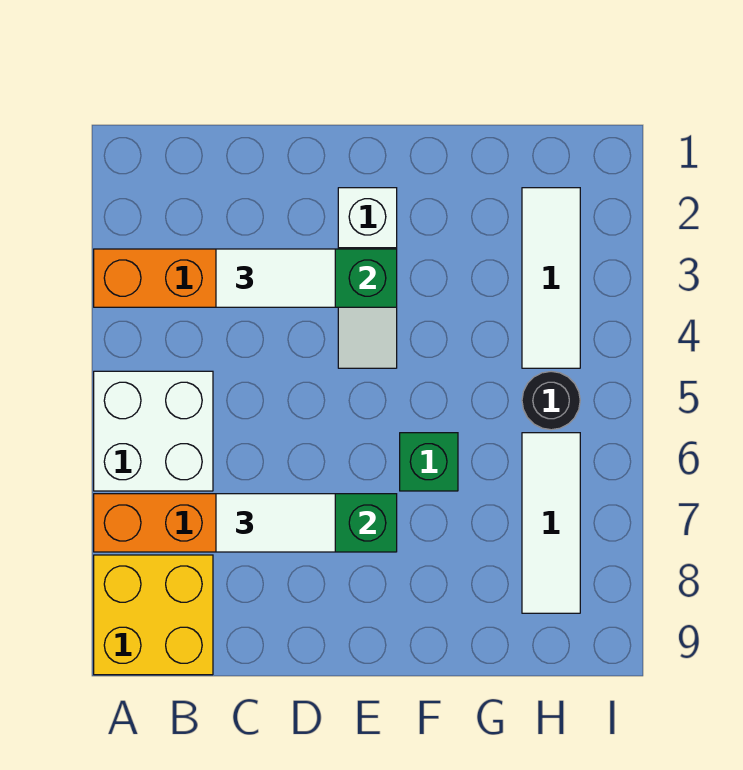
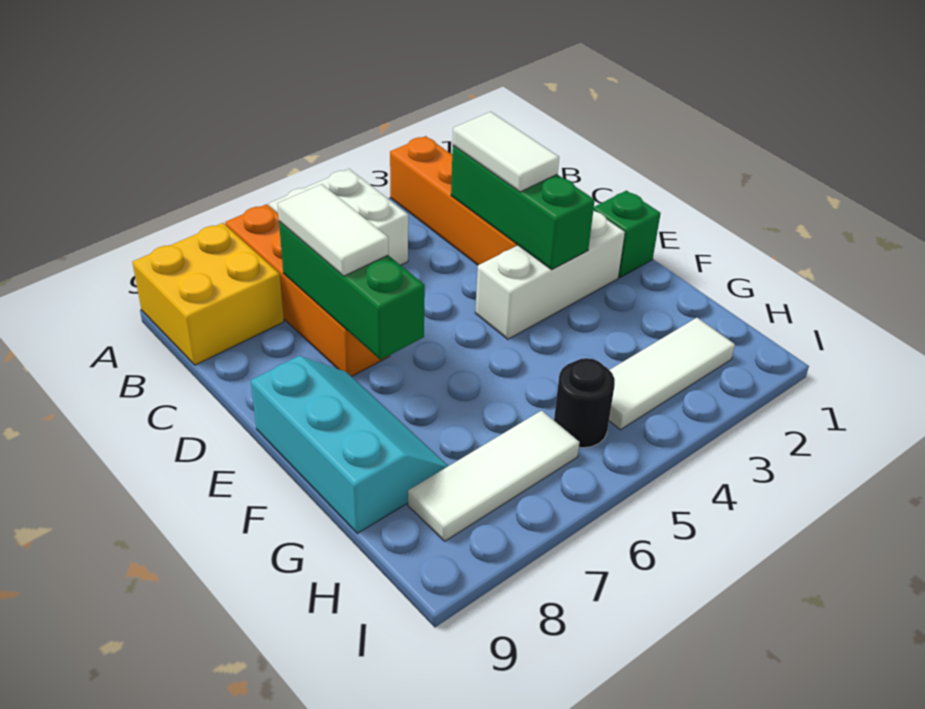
white 1x3 slope [338,188,397,368] -> white 1x3 brick [475,210,625,339]
none -> cyan 2x3 slope [251,356,448,533]
green 1x1 brick [400,433,458,491] -> green 1x1 brick moved to [593,191,661,278]

